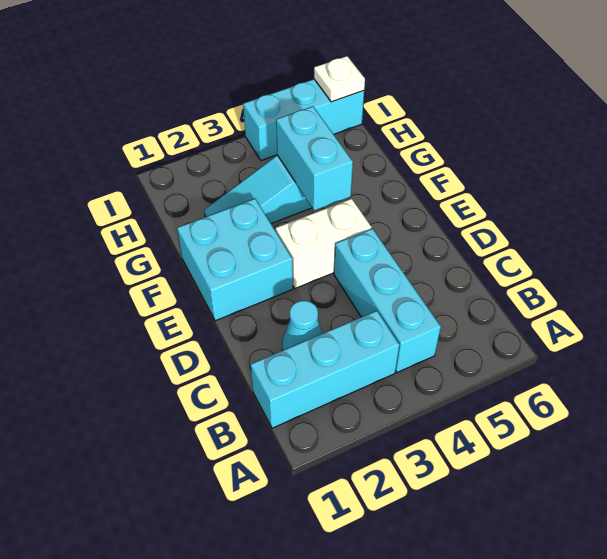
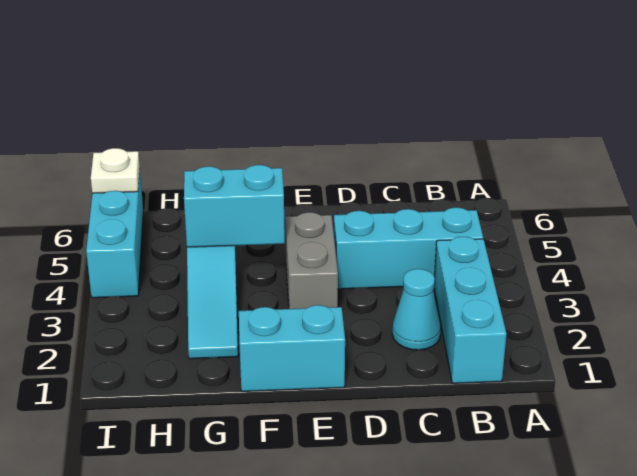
cyan 2x2 brick [177,199,293,321] -> cyan 1x2 brick [239,305,345,391]
white 1x2 brick [276,199,372,288] -> grey 1x2 brick [285,212,338,309]

